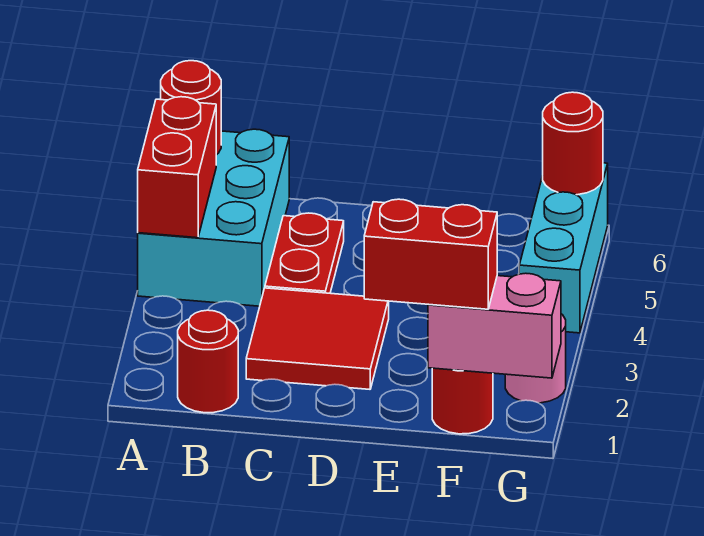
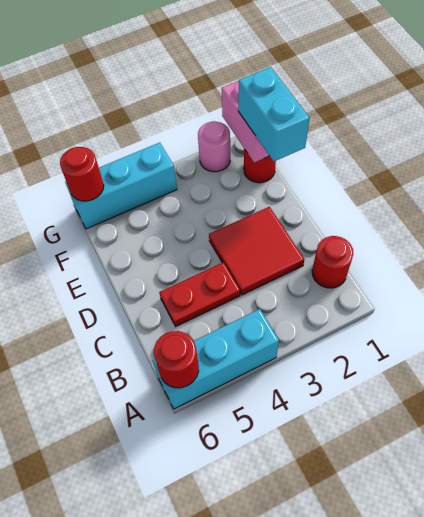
cyan 2x3 brick [138,129,289,306] -> cyan 1x3 brick [153,309,279,409]
red 1x2 brick [138,97,216,238] -> none
red 1x2 brick [364,199,497,309] -> cyan 1x2 brick [238,67,310,161]

